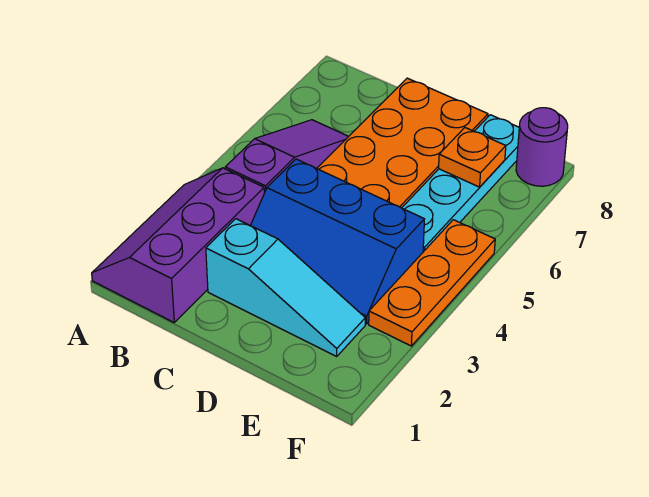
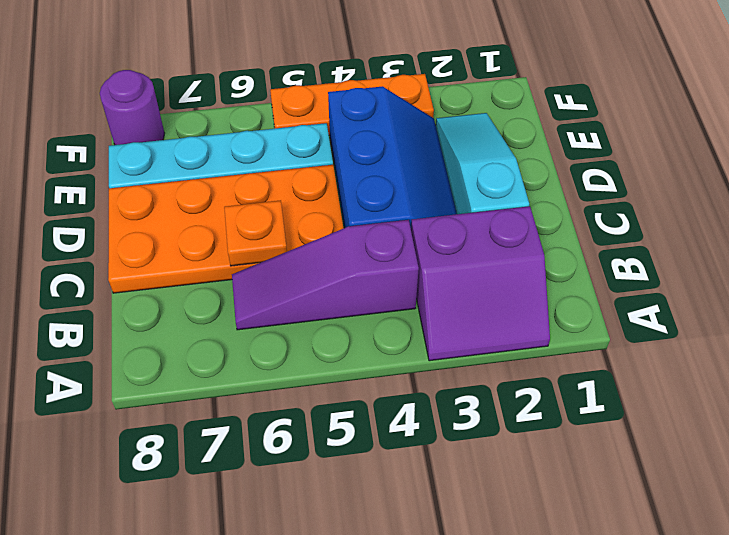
purple 2x3 slope [92,168,264,322] -> purple 2x2 slope [411,206,550,361]
orange 1x1 plate [439,128,506,187] -> orange 1x1 plate moved to [224,200,287,266]

